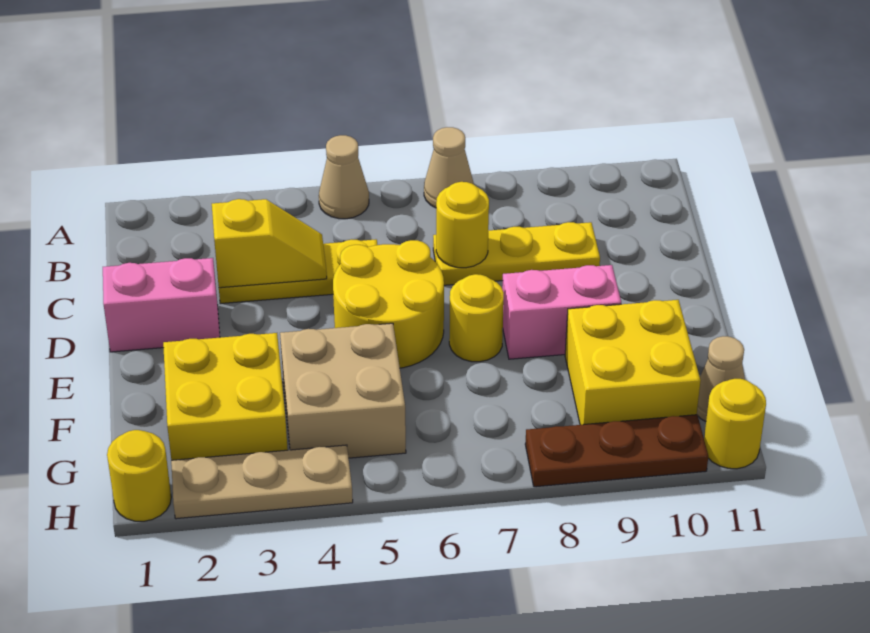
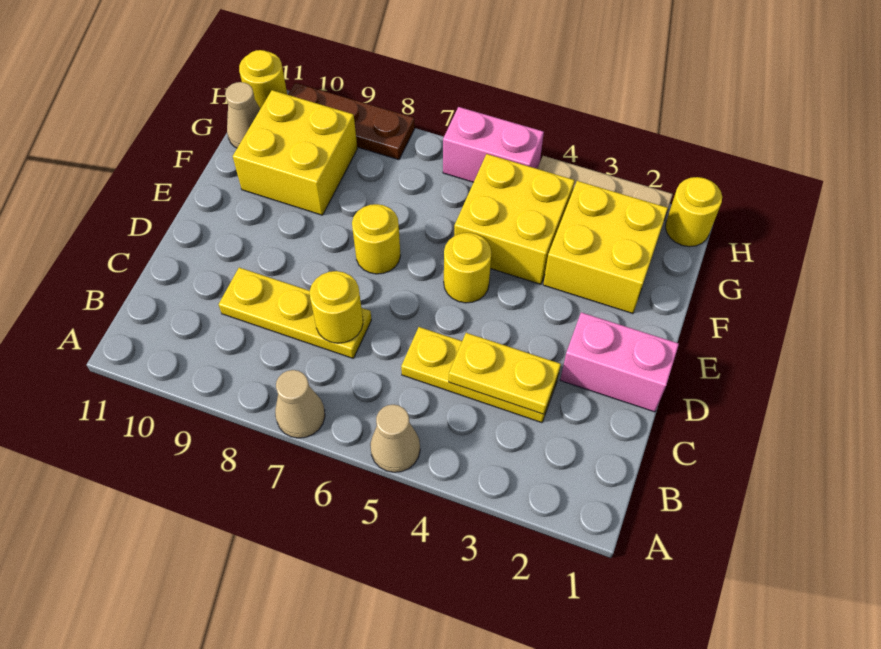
yellow 1x2 slope [212,199,327,288] -> yellow 1x2 plate [449,333,561,414]
yellow 2x2 round brick [333,240,444,368] -> yellow 1x1 round brick [444,233,491,303]
pink 1x2 brick [502,265,621,359] -> pink 1x2 brick moved to [443,107,544,182]
tan 2x2 brick [280,323,406,458] -> yellow 2x2 brick [454,154,575,284]

